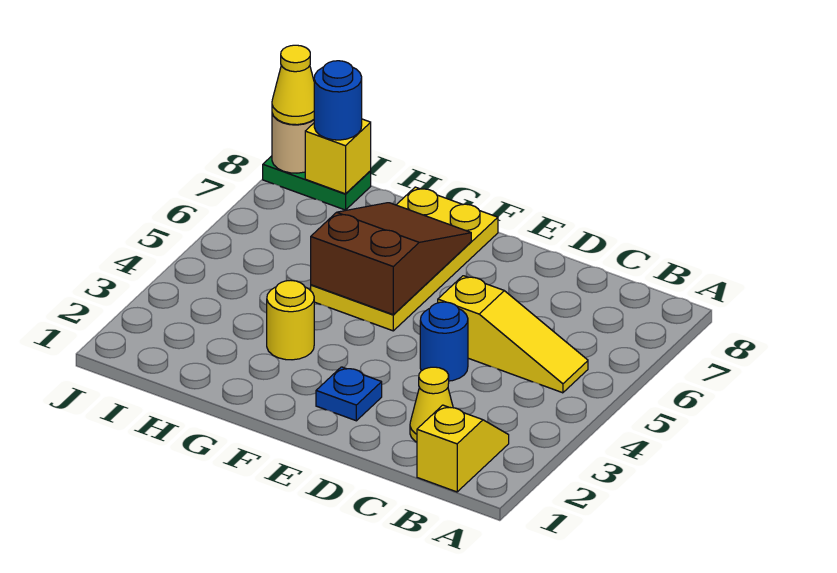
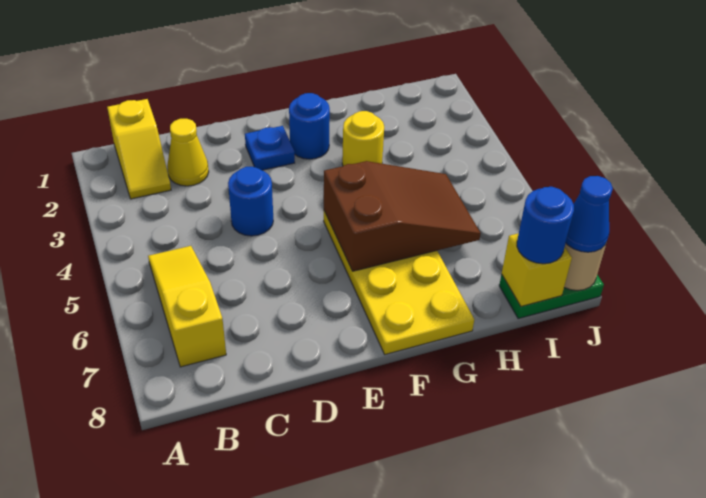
yellow 1x3 slope [438,276,588,393] -> yellow 1x3 slope turned to [148,246,226,367]
none -> blue 1x1 round brick [289,93,330,159]
brown 2x3 slope [311,203,471,314] -> brown 2x3 slope turned to [323,161,481,271]
yellow 1x1 cone [272,45,314,125] -> blue 1x1 cone [566,176,613,252]

